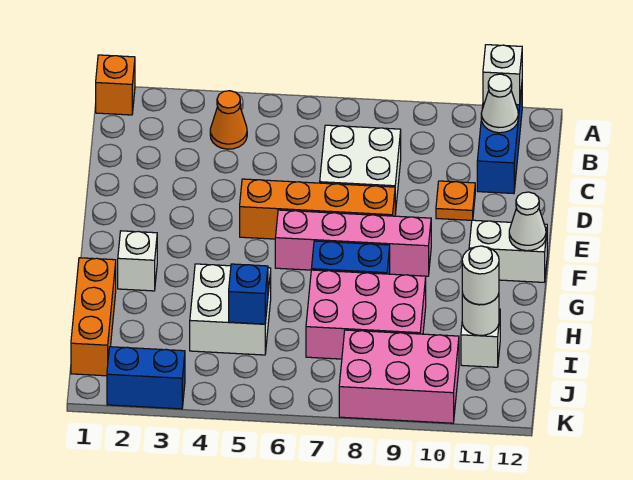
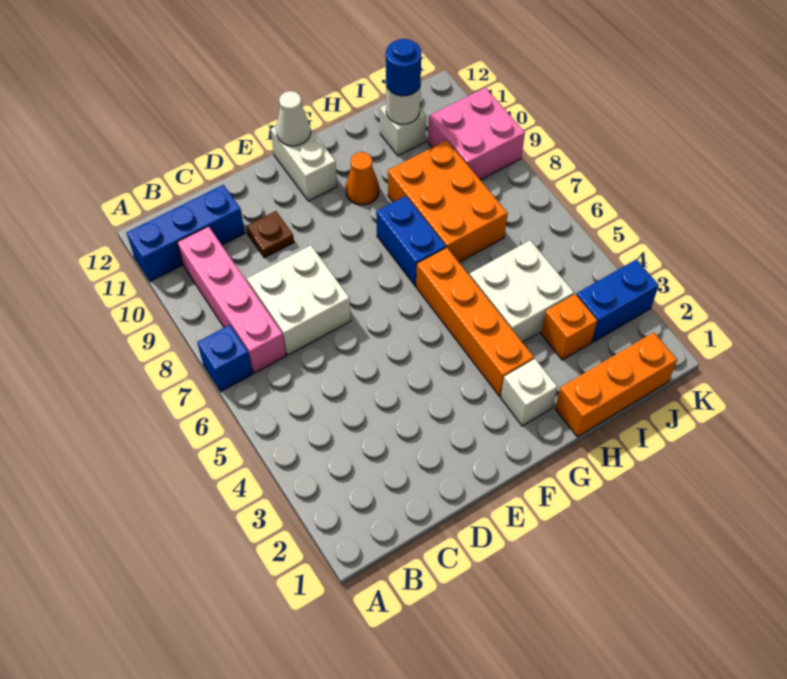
orange 1x1 brick [96,55,135,115] -> orange 1x1 brick moved to [541,294,597,360]
white 1x1 brick [483,45,522,105] -> none
orange 1x1 cone [210,91,247,149] -> orange 1x1 cone moved to [346,152,379,205]
white 1x1 cone [481,74,518,133] -> none
orange 1x1 plate [436,181,475,220] -> brown 1x1 plate [246,211,294,258]
orange 1x4 brick [240,179,395,239] -> orange 1x4 brick moved to [416,248,534,396]
pink 1x4 brick [275,210,431,276] -> pink 1x4 brick moved to [177,226,286,373]
pink 2x3 brick [306,270,426,359] -> orange 2x3 brick [388,140,508,262]
blue 1x1 brick [229,264,268,324] -> blue 1x1 brick moved to [197,325,253,391]
white 1x1 round brick [462,246,499,305] -> blue 1x1 round brick [386,39,421,96]
pink 2x3 brick [339,330,459,423] -> pink 2x2 brick [428,87,525,180]
blue 1x2 brick [107,347,185,409] -> blue 1x2 brick turned to [576,259,659,342]

